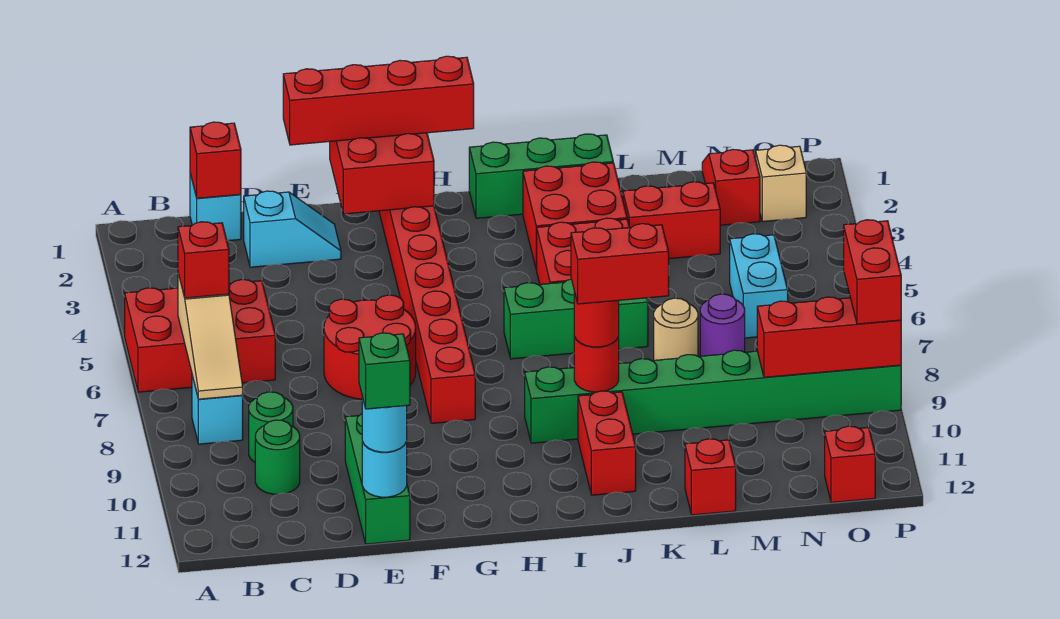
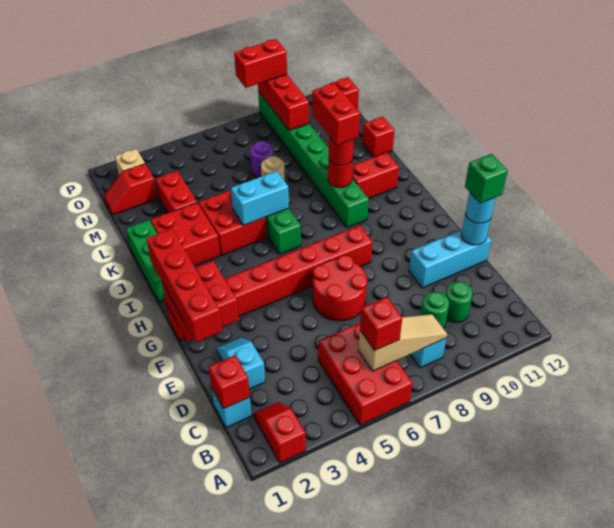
none -> red 1x2 slope [253,402,306,463]
green 1x3 brick [345,414,410,544] -> cyan 1x3 brick [409,230,492,288]
cyan 1x2 brick [730,234,788,338] -> cyan 1x2 brick moved to [231,171,289,225]

